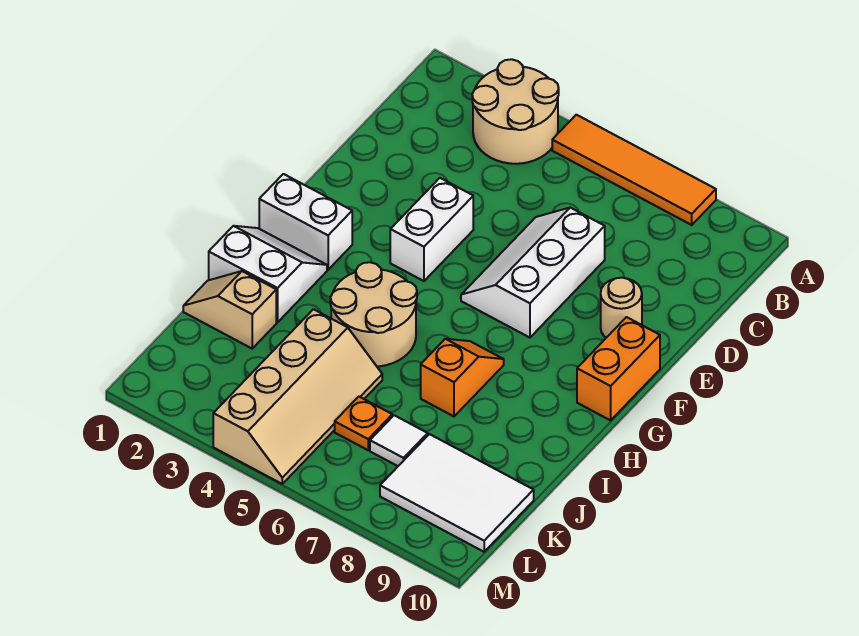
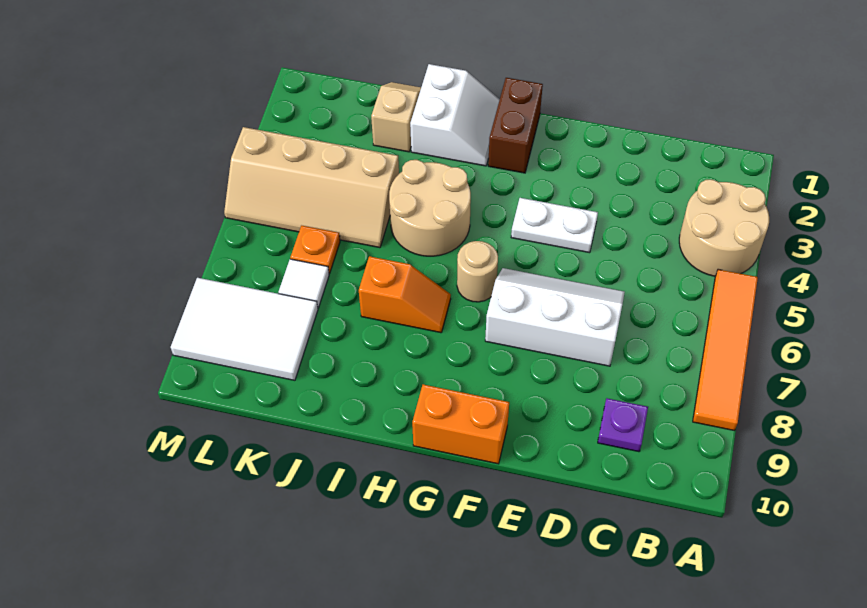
none -> purple 1x1 plate [598,398,648,452]
white 1x2 brick [390,178,473,281] -> white 1x2 plate [511,198,598,253]
tan 1x1 round brick [601,278,642,338] -> tan 1x1 round brick moved to [457,241,498,302]
white 1x2 brick [259,174,352,270] -> brown 1x2 brick [488,78,543,173]
white 2x3 tile [380,434,534,552] -> white 2x3 tile turned to [171,278,318,380]

